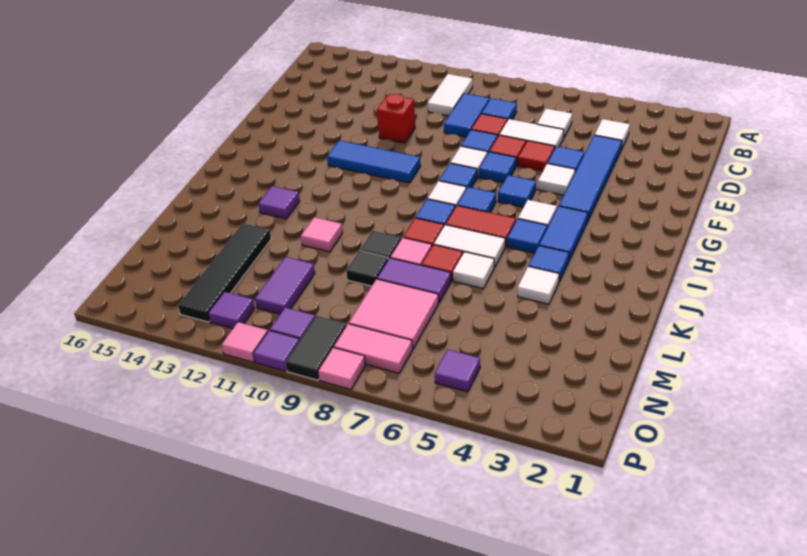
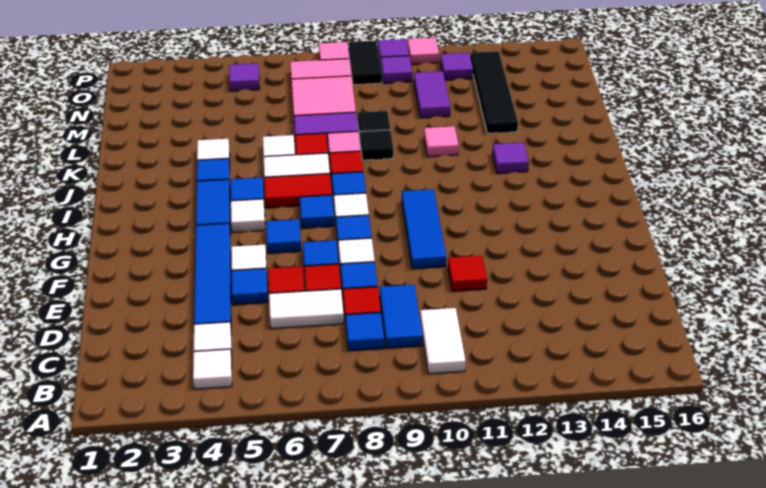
white 1x1 tile [537,109,572,138] -> white 1x1 tile moved to [193,349,232,389]
red 1x1 brick [377,94,415,143] -> red 1x1 tile [448,256,487,291]
blue 1x3 tile [327,140,421,183] -> blue 1x3 tile turned to [402,189,446,269]

